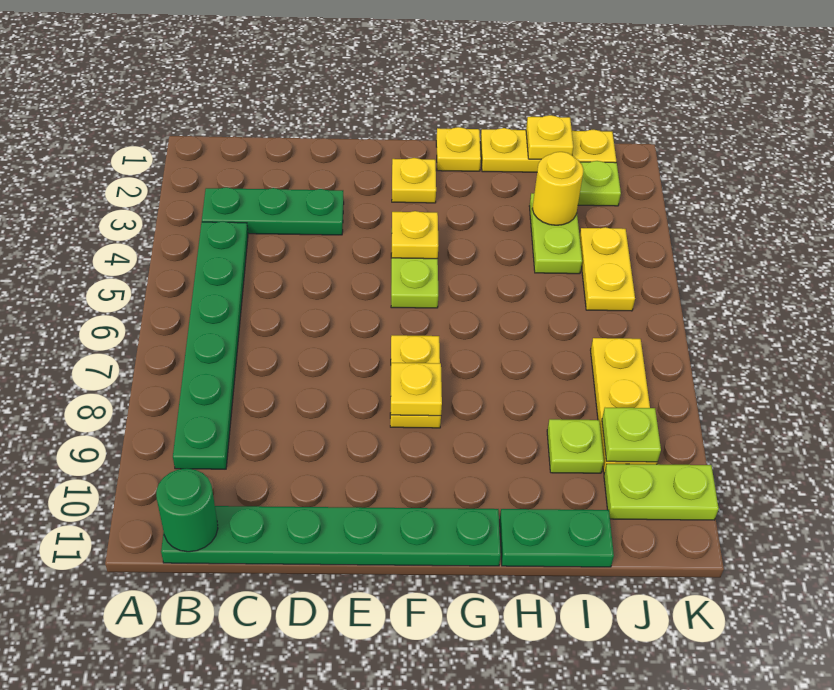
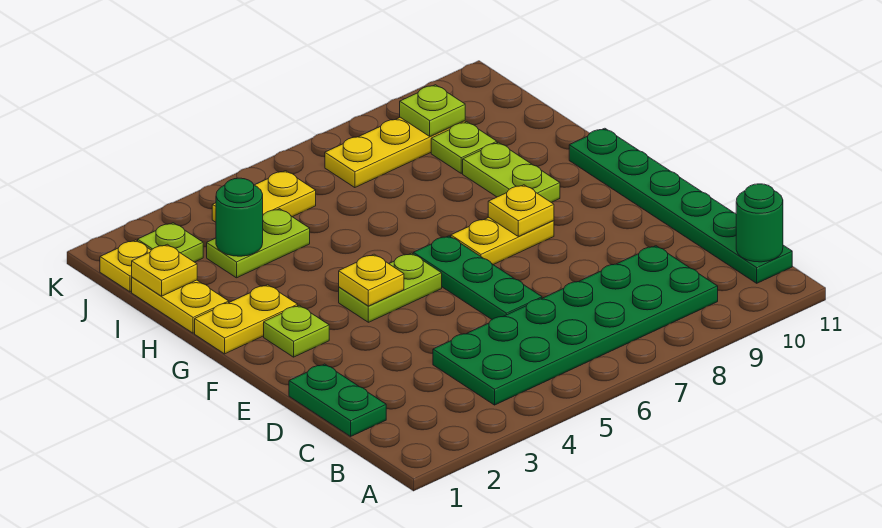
green 1x3 plate [202,187,344,235] -> green 1x3 plate moved to [413,236,542,319]
green 1x6 plate [173,221,248,469] -> green 2x6 plate [433,246,718,405]
yellow 1x1 plate [392,158,436,203] -> lime 1x1 plate [264,305,329,357]
yellow 1x1 plate [436,127,481,171] -> yellow 1x2 plate [195,285,298,354]
green 1x2 plate [500,509,614,567] -> green 1x2 plate moved to [289,364,386,436]
yellow 1x1 round brick [532,152,583,225] -> green 1x1 round brick [216,178,263,256]
lime 1x2 plate [604,464,719,520] -> lime 1x2 plate moved to [463,142,560,202]

